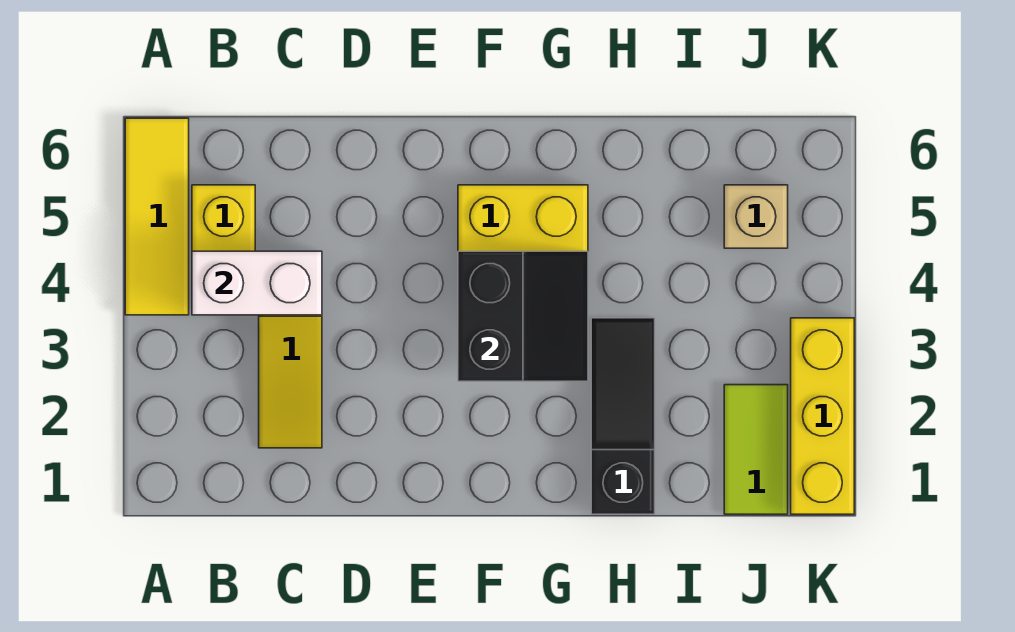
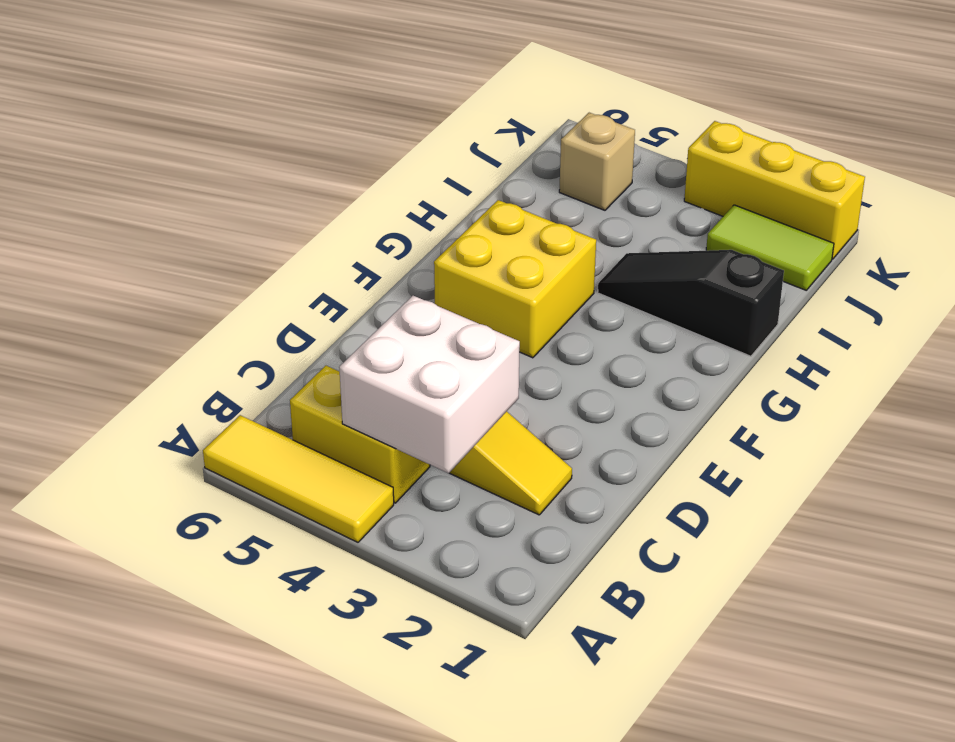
white 1x2 brick [192,251,322,315] -> white 2x2 brick [339,296,520,473]
black 2x2 slope [458,251,588,381] -> none

